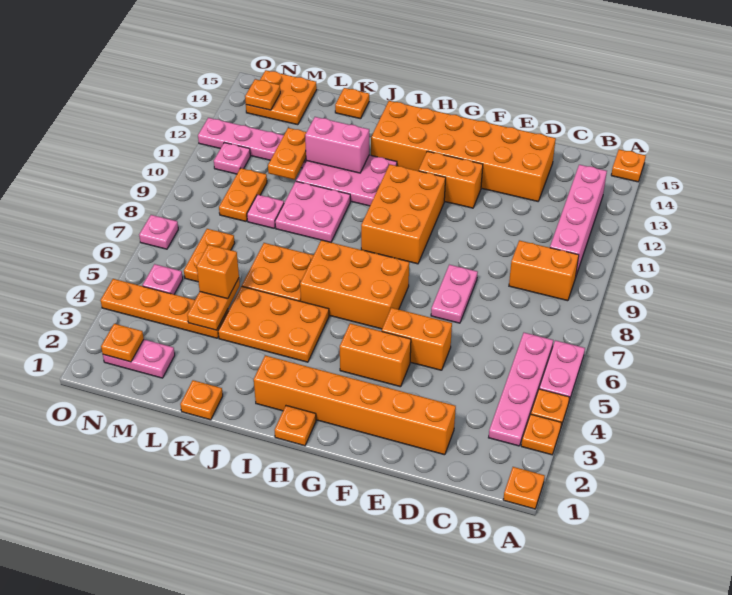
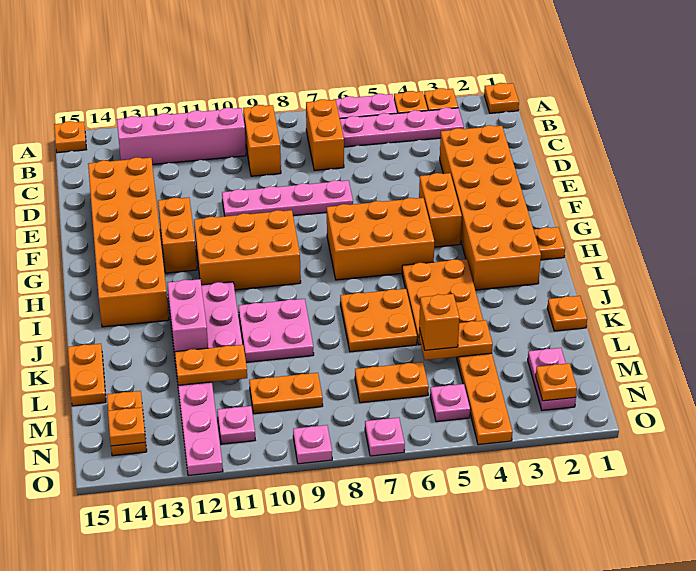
orange 1x6 brick [254,356,456,455] -> orange 2x6 brick [440,125,541,290]
orange 1x2 brick [382,308,452,370] -> orange 1x2 brick moved to [306,99,344,171]
pink 1x2 plate [431,265,478,323] -> pink 1x4 plate [222,180,353,216]
orange 2x3 brick [300,240,409,329] -> orange 2x3 brick turned to [327,198,434,280]
orange 1x1 plate [335,88,369,119] -> orange 1x2 plate [68,344,106,406]
pink 1x1 plate [247,195,284,228] -> pink 1x1 plate moved to [293,425,332,464]
orange 2x2 plate [246,70,317,125] -> orange 1x2 plate [107,391,147,456]

